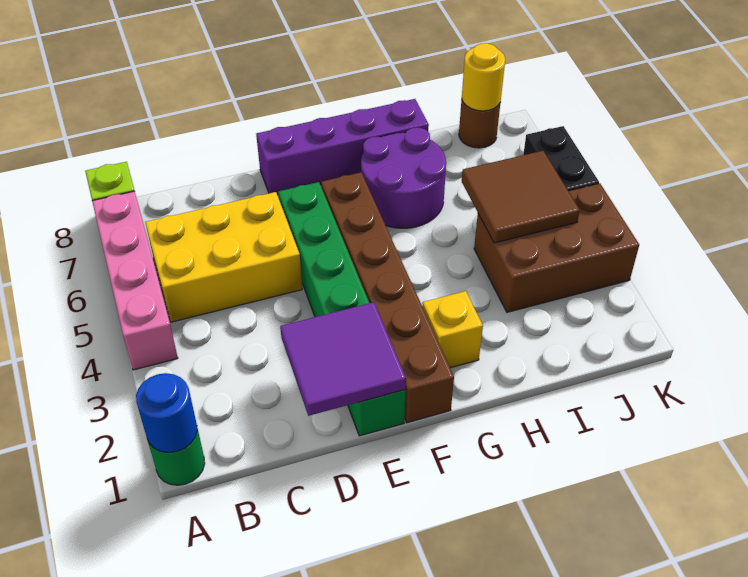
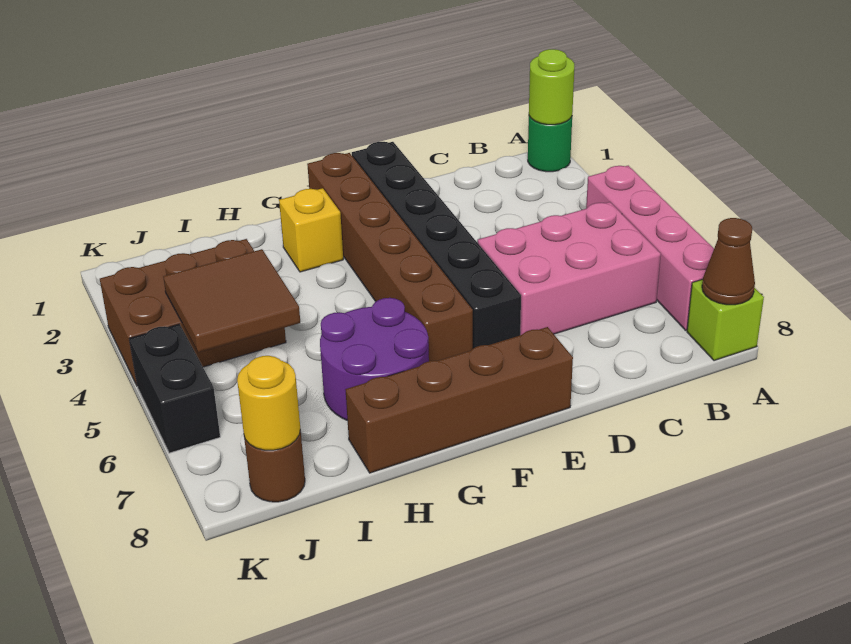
blue 1x1 round brick [136,373,197,453] -> lime 1x1 round brick [529,49,574,125]
none -> brown 1x1 cone [702,218,755,305]
yellow 2x3 brick [145,192,302,322] -> pink 2x3 brick [478,202,661,335]
purple 2x2 tile [280,302,406,416] -> none
green 1x6 brick [278,182,406,436] -> black 1x6 brick [352,142,521,349]
purple 1x4 brick [256,99,429,195] -> brown 1x4 brick [345,327,573,473]

